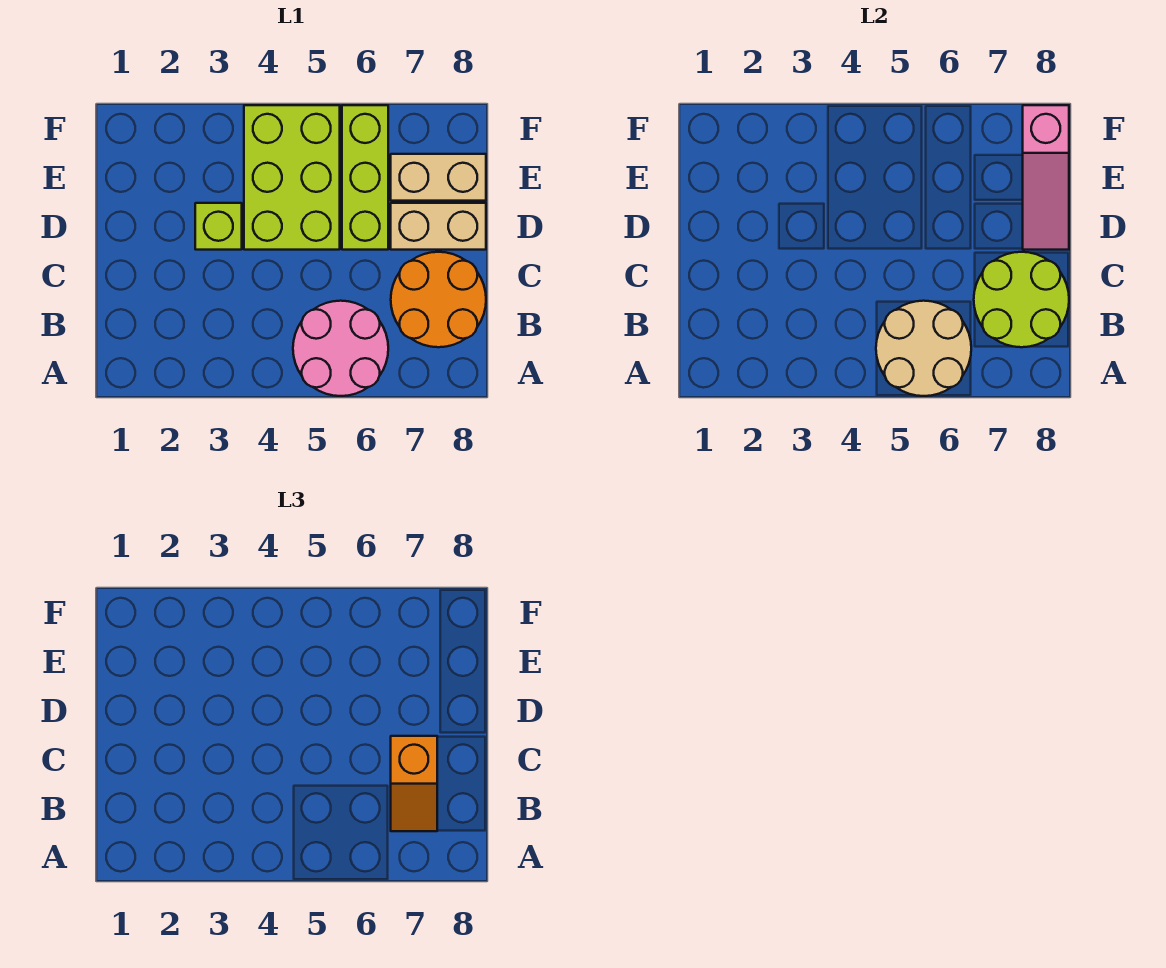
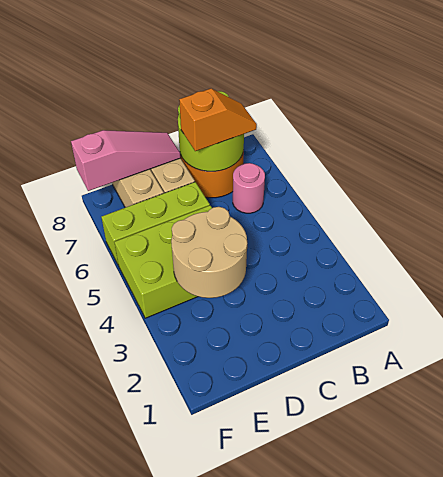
pink 2x2 round brick [293,301,388,396] -> pink 1x1 round brick [233,163,265,213]
tan 2x2 round brick [876,301,971,396] -> tan 2x2 round brick moved to [171,207,247,298]
lime 1x1 brick [195,203,242,250] -> none

